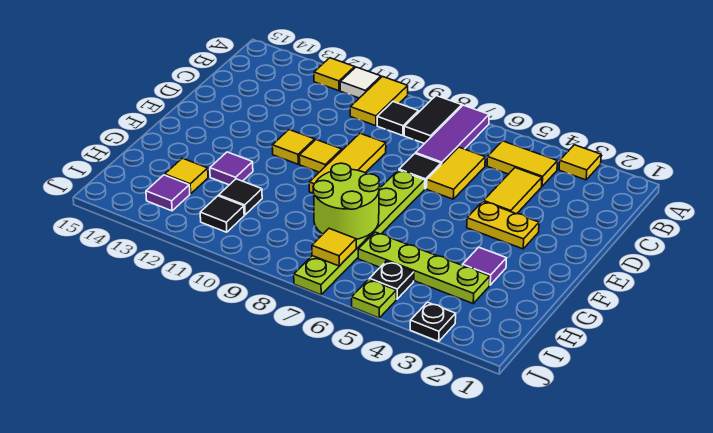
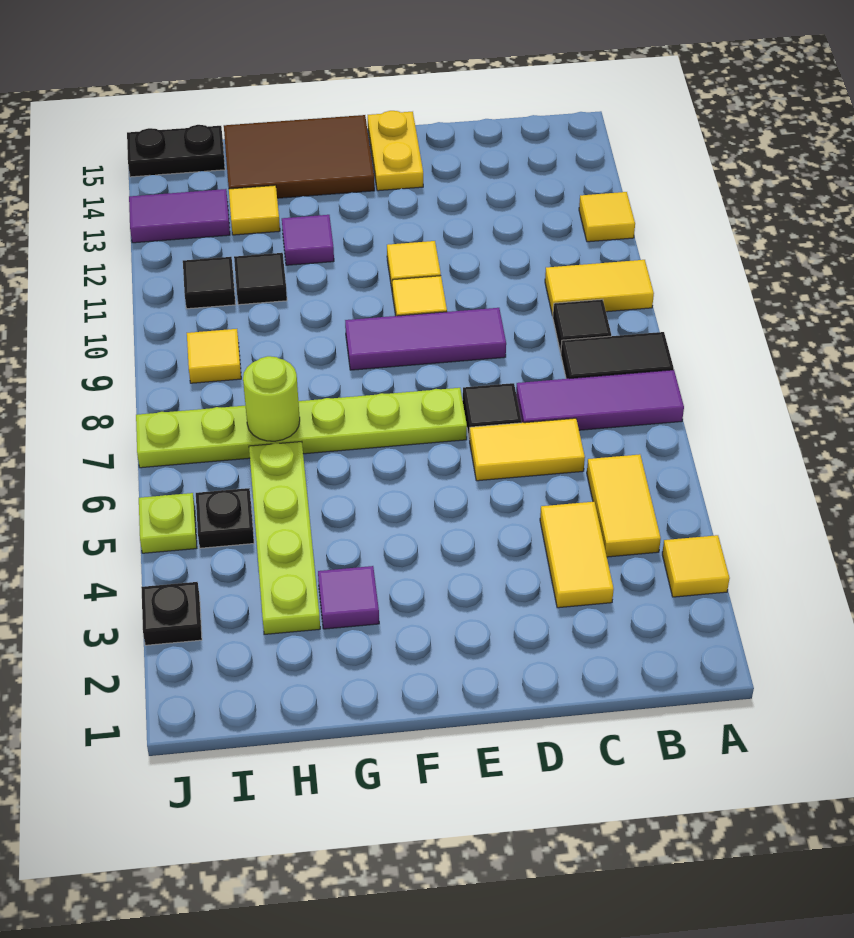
white 1x1 tile [340,67,381,98] -> none
yellow 1x2 tile [483,168,542,214] -> yellow 1x2 tile turned to [540,502,614,608]
yellow 1x3 tile [309,133,386,194] -> purple 1x3 tile [345,308,506,370]
yellow 1x2 plate [467,202,539,249] -> yellow 1x2 plate moved to [368,111,423,191]
none -> brown 2x3 tile [224,115,375,198]
lime 2x2 round brick [313,163,379,239] -> lime 1x1 round brick [243,356,300,441]
yellow 1x1 tile [312,228,356,266] -> yellow 1x1 tile moved to [187,329,241,383]
purple 1x1 tile [146,175,190,211] -> purple 1x2 tile [129,189,230,243]
none -> black 1x2 plate [127,125,225,177]

